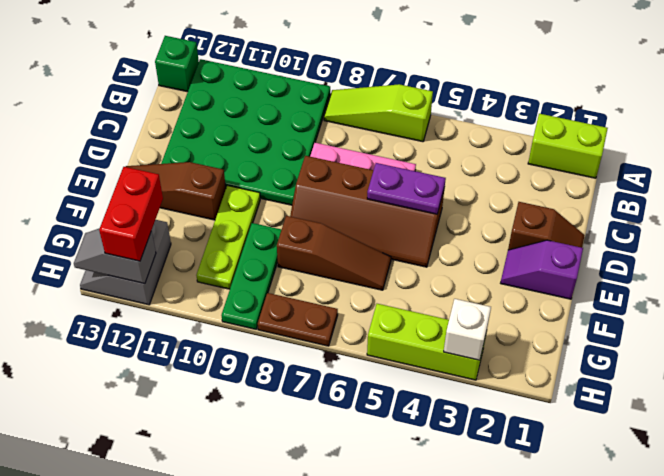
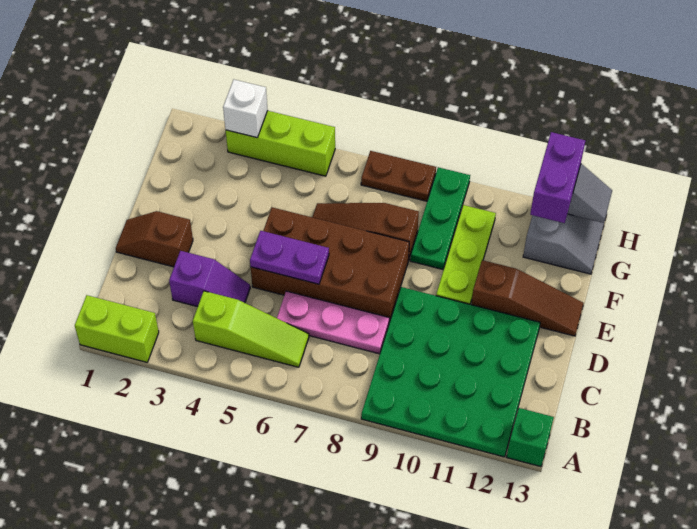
lime 1x3 slope [324,84,433,142] -> lime 1x3 slope moved to [193,291,309,367]
brown 2x4 slope [290,156,445,267] -> brown 2x4 brick [251,207,409,322]
purple 1x2 slope [501,240,583,299] -> purple 1x2 slope moved to [169,251,250,307]
red 1x2 brick [99,167,163,261] -> purple 1x2 brick [530,132,585,223]

